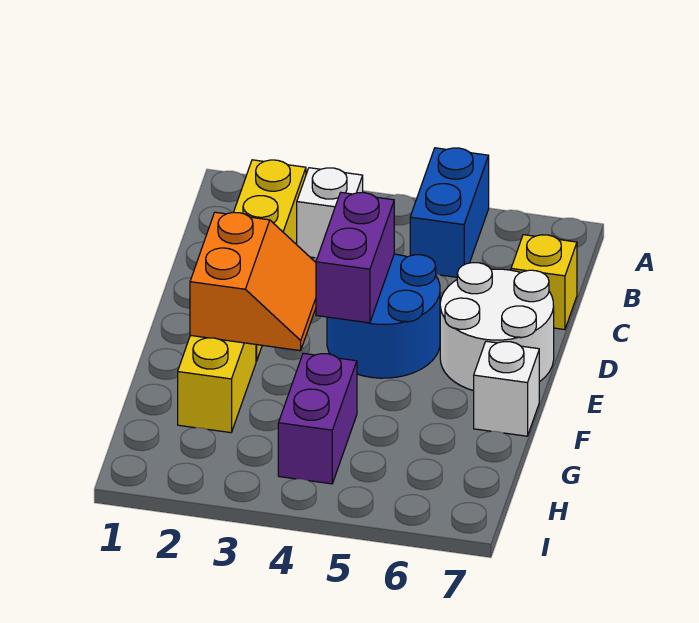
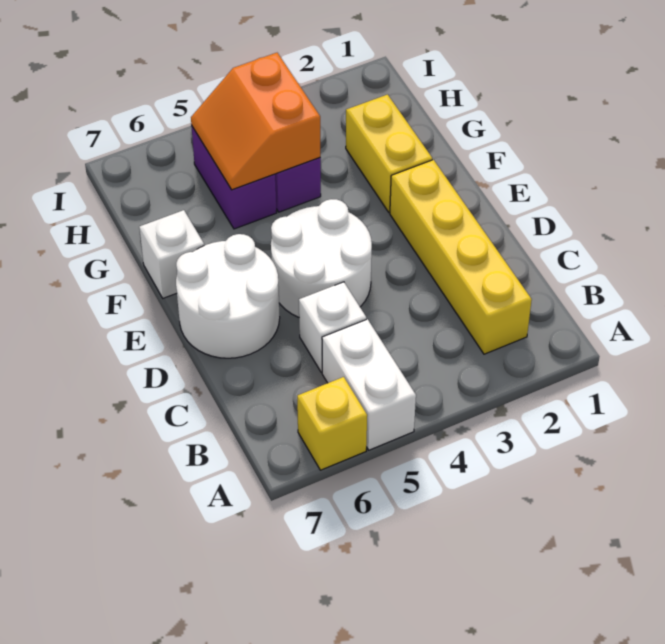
blue 1x2 brick [410,148,489,277] -> white 1x2 brick [322,319,416,450]
white 1x1 brick [297,168,363,258] -> white 1x1 brick moved to [299,282,366,372]
yellow 1x1 brick [511,235,577,330] -> yellow 1x1 brick moved to [297,377,367,470]
blue 2x2 round brick [327,254,440,378] -> white 2x2 round brick [271,199,372,317]
purple 1x2 brick [316,193,394,323] -> purple 1x2 brick moved to [191,125,277,229]
orange 2x2 slope [190,212,316,351] -> orange 2x2 slope moved to [191,53,320,190]

